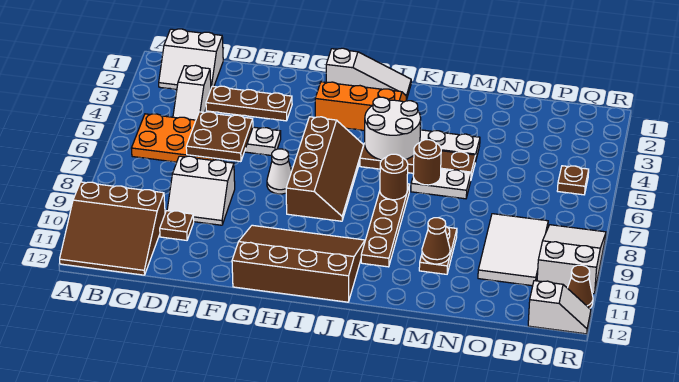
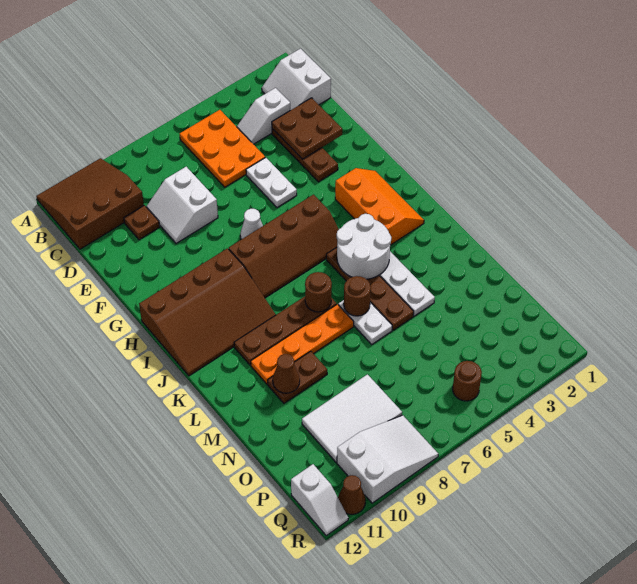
brown 3x3 slope [60,182,165,275] -> brown 3x3 slope turned to [36,158,144,249]
brown 2x2 plate [186,112,253,162] -> brown 2x2 plate moved to [272,98,342,159]
brown 3x4 slope [232,225,365,302] -> brown 3x4 slope turned to [139,248,276,376]
white 1x3 slope [326,48,411,100] -> none
none -> orange 1x4 plate [251,304,354,384]
brown 1x1 plate [557,166,589,195] -> brown 1x1 round brick [453,361,482,401]

